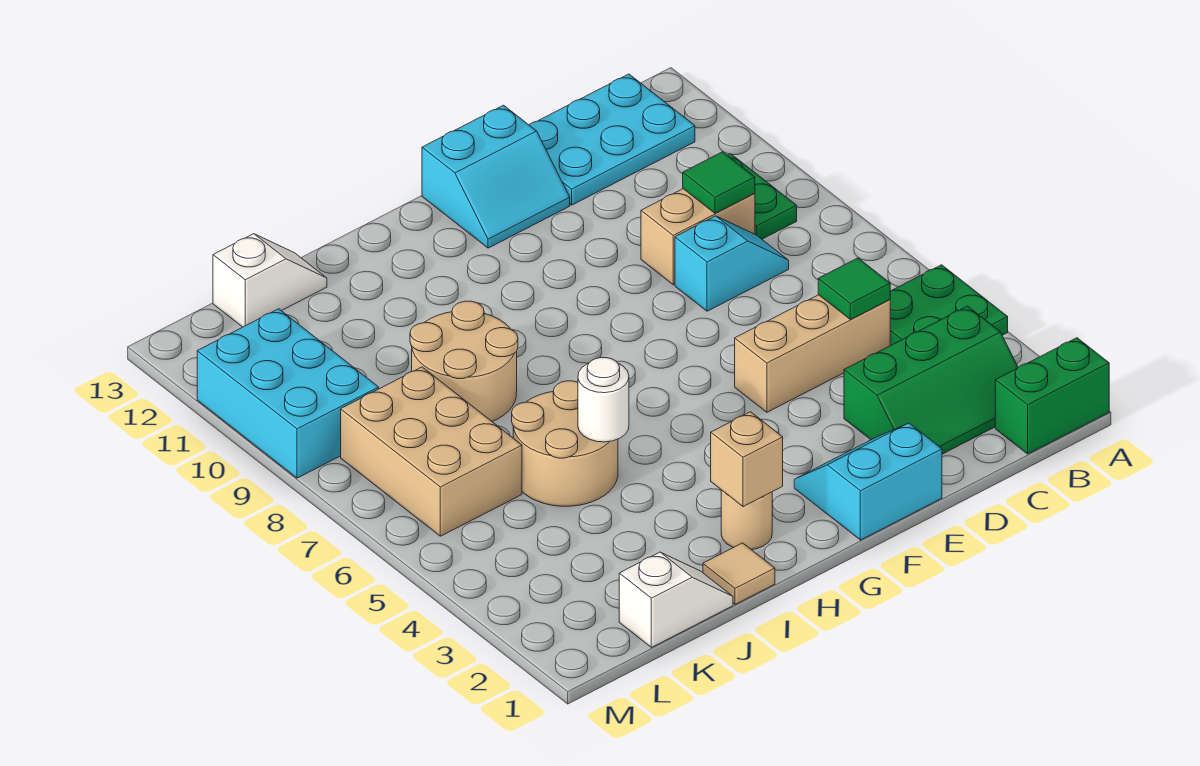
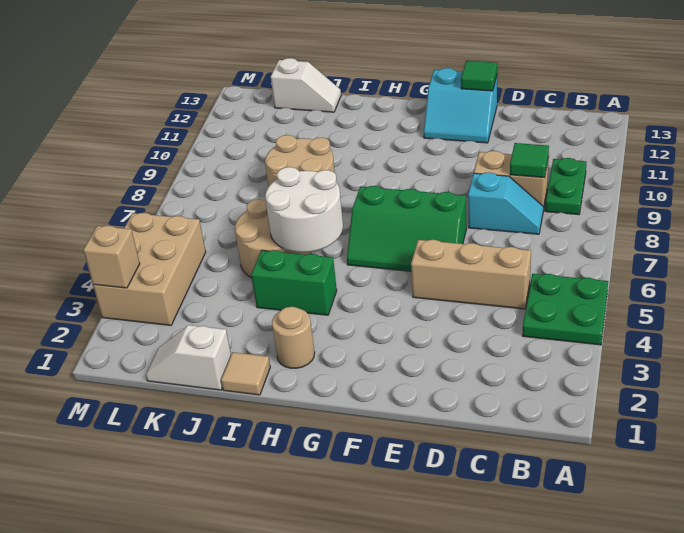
green 1x2 brick [995,338,1109,454] -> green 1x2 brick moved to [251,250,337,315]
green 2x3 slope [844,306,1018,454] -> green 2x3 slope moved to [347,186,467,271]
cyan 2x3 plate [529,74,695,205] -> none
green 1x1 tile [818,258,890,320] -> green 1x1 tile moved to [461,61,497,91]
cyan 2x2 slope [794,423,942,540] -> none
tan 1x1 brick [711,412,783,507] -> tan 1x1 brick moved to [83,226,140,288]
white 1x1 round brick [578,358,629,442] -> white 2x2 round brick [265,167,343,252]
white 1x2 slope [619,552,733,647] -> white 1x2 slope turned to [146,325,231,390]
tan 2x3 brick [341,367,522,536] -> tan 2x3 brick moved to [93,213,206,325]
cyan 2x3 brick [197,309,379,478] -> none

